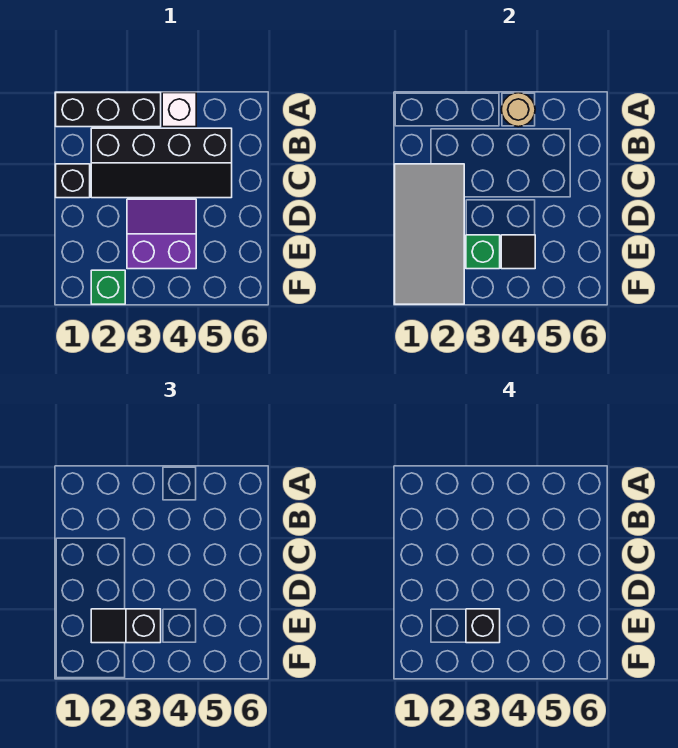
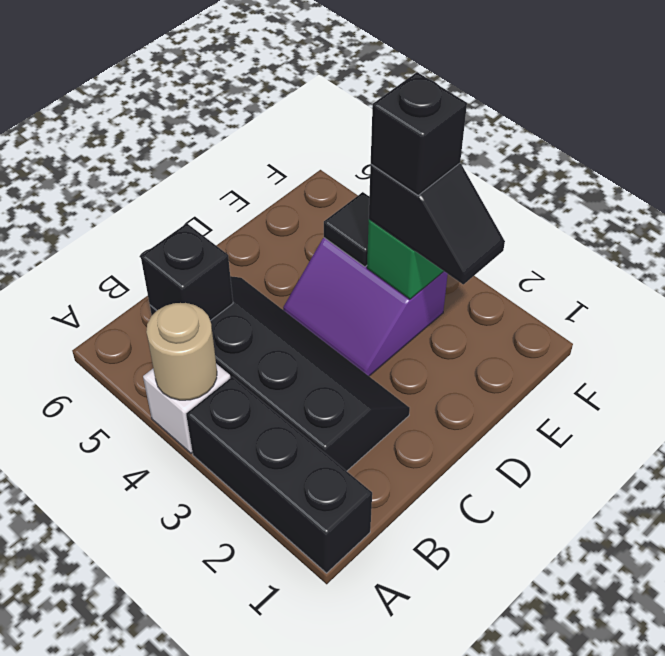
black 1x1 brick [56,164,90,198] -> black 1x1 brick moved to [141,223,233,321]
grey 2x4 tile [395,164,464,304] -> none
green 1x1 brick [91,270,125,304] -> none

